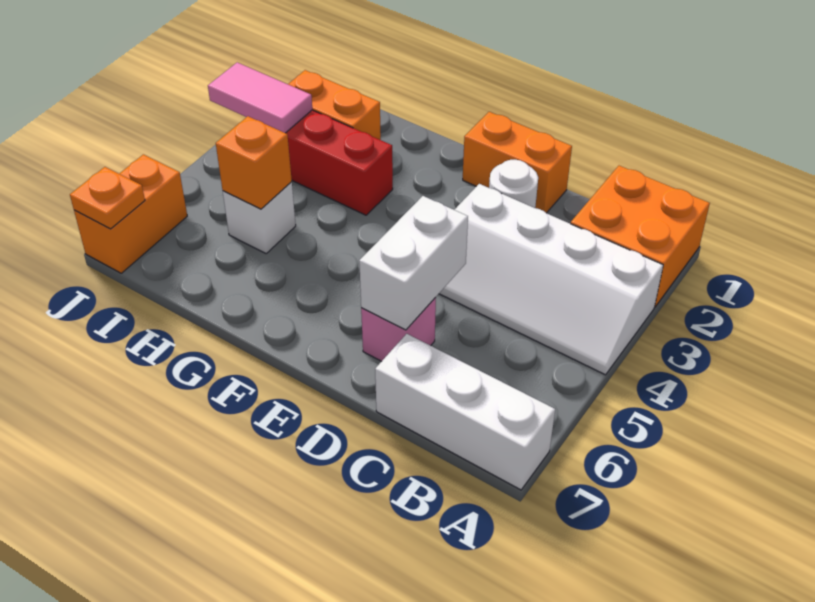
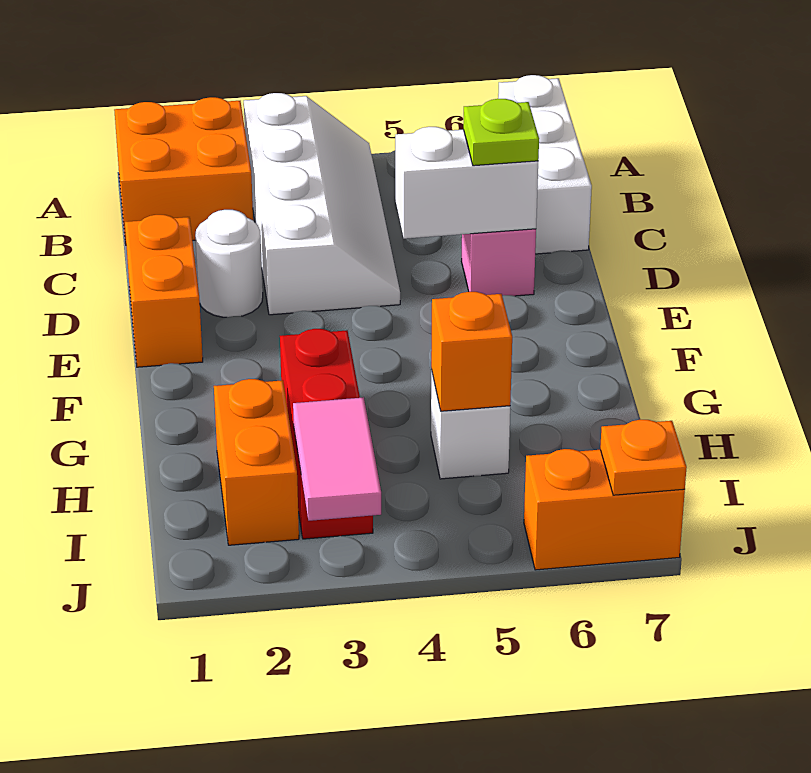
none -> lime 1x1 plate [463,99,539,166]

